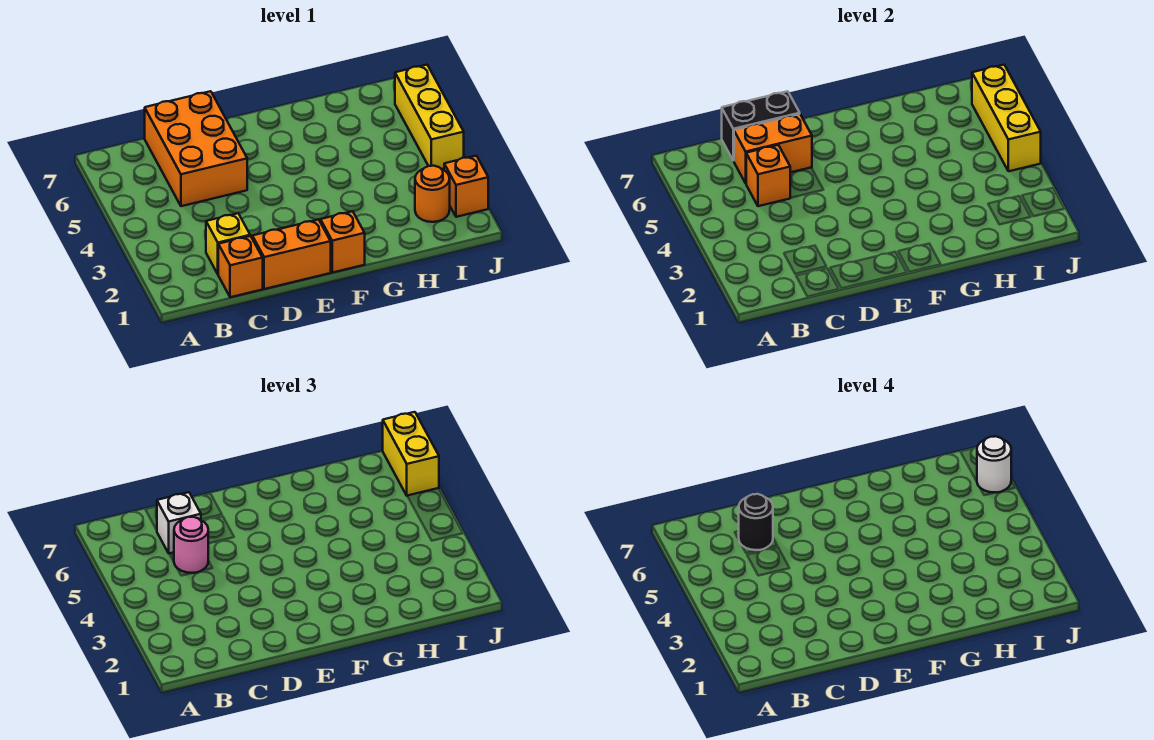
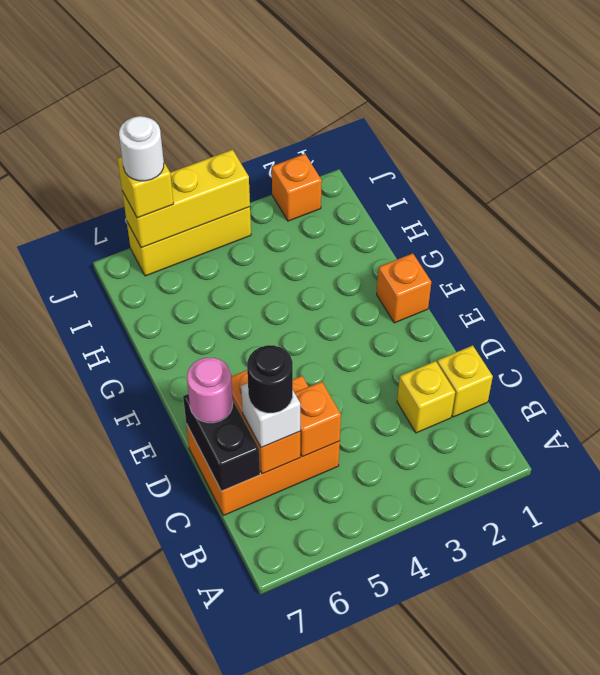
orange 1x1 brick [218,236,263,297] -> yellow 1x1 brick [437,345,493,417]
pink 1x1 round brick [174,517,208,573] -> pink 1x1 round brick moved to [187,358,233,423]
orange 1x2 brick [252,219,331,289] -> none
orange 1x1 round brick [415,166,450,222] -> none
yellow 1x2 brick [383,412,439,496] -> yellow 1x1 brick [118,157,174,218]

